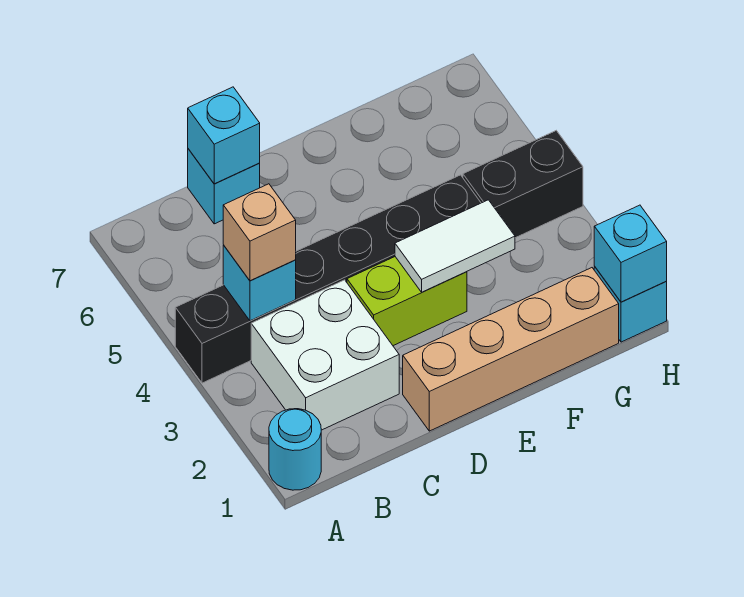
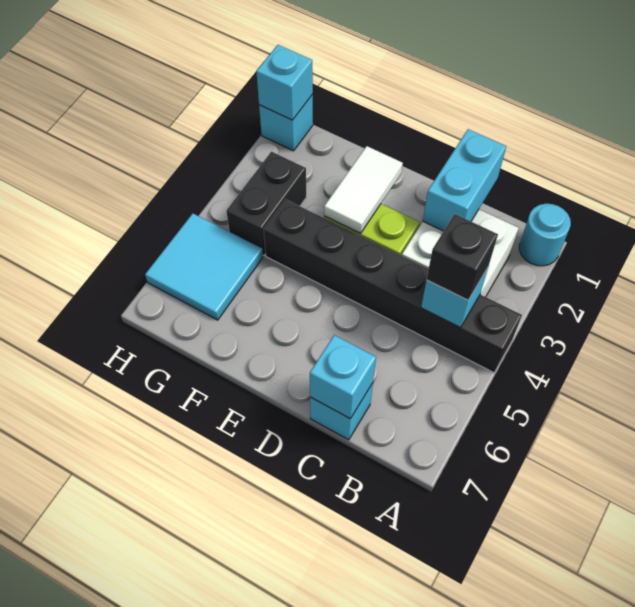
tan 1x1 brick [223,184,296,281] -> black 1x1 brick [427,214,498,300]
none -> cyan 1x2 brick [423,129,506,231]
tan 1x4 brick [403,268,619,431] -> none
white 1x2 tile [395,200,515,292] -> white 1x2 tile turned to [324,146,403,233]
black 1x2 brick [463,131,583,238] -> black 1x2 brick turned to [226,152,306,255]
none -> cyan 2x2 tile [145,214,263,320]

